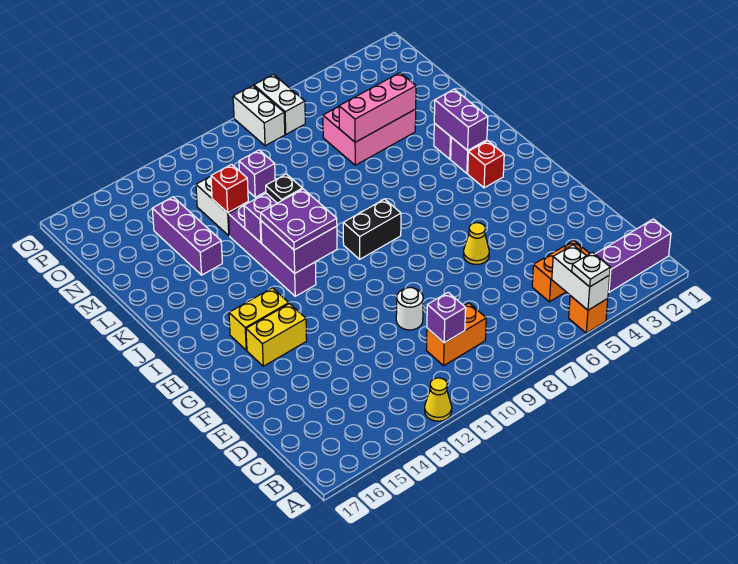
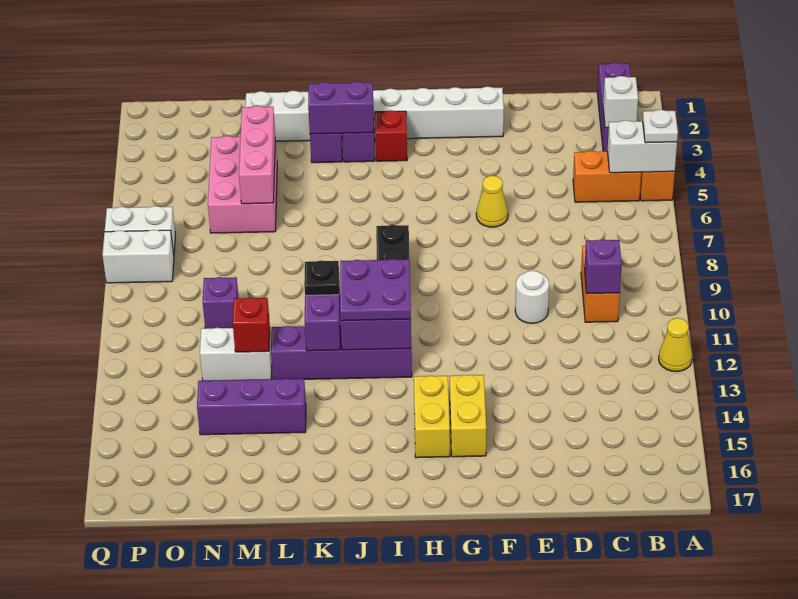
none -> white 1x1 brick [603,76,638,128]
orange 1x2 brick [532,241,590,302] -> orange 1x2 brick turned to [573,151,641,202]
none -> white 1x8 brick [245,86,504,141]

